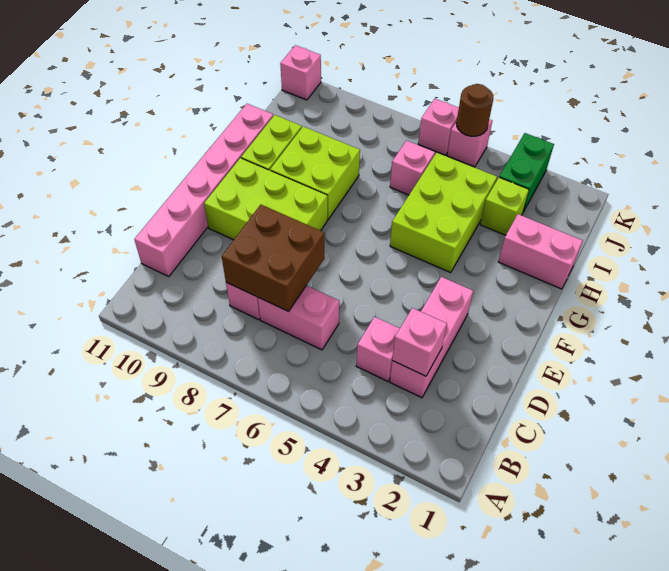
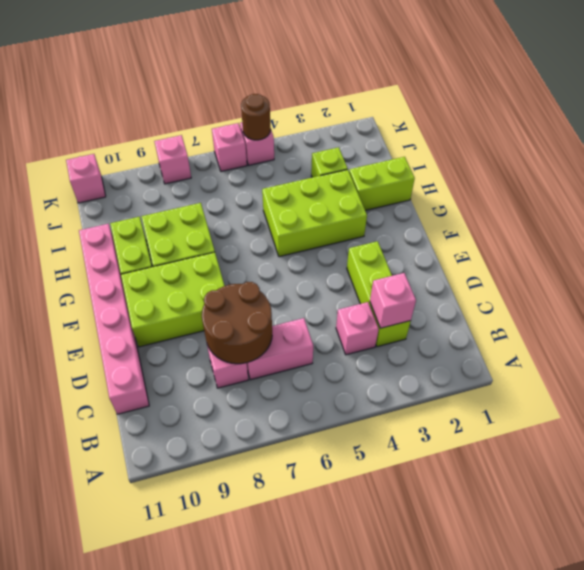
pink 1x3 brick [390,277,473,398] -> lime 1x3 brick [347,241,411,347]
brown 2x2 brick [222,205,325,312] -> brown 2x2 round brick [202,282,272,364]
lime 2x3 brick [390,153,497,273] -> lime 2x3 brick turned to [262,170,367,257]
pink 1x2 brick [498,214,583,289] -> lime 1x2 brick [349,157,415,211]
pink 1x1 brick [390,141,435,195] -> pink 1x1 brick moved to [154,135,191,184]
green 1x2 brick [499,133,554,212] -> none

